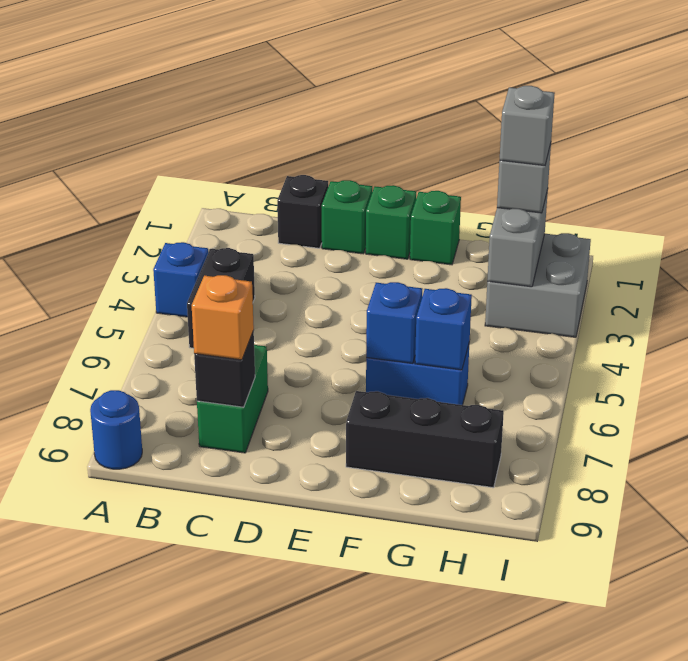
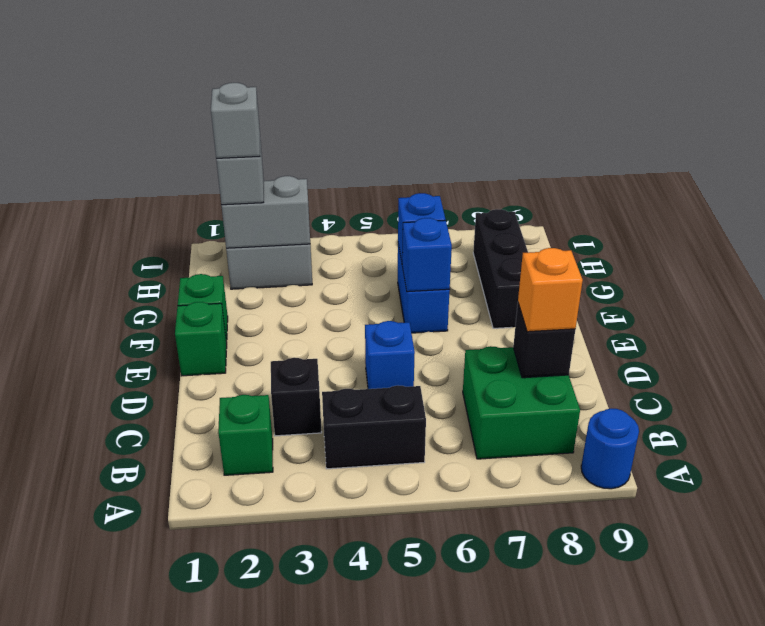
blue 1x1 brick [153,242,208,317] -> blue 1x1 brick moved to [365,321,415,389]
black 1x1 brick [277,175,328,248] -> black 1x1 brick moved to [271,358,322,436]
green 1x2 brick [197,345,268,453] -> green 2x2 brick [463,346,580,459]
green 1x1 brick [322,180,372,254] -> green 1x1 brick moved to [218,395,273,475]

